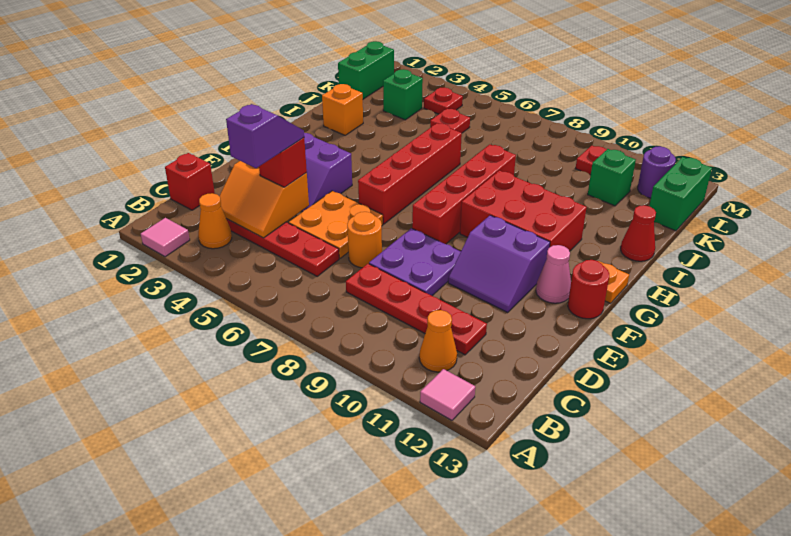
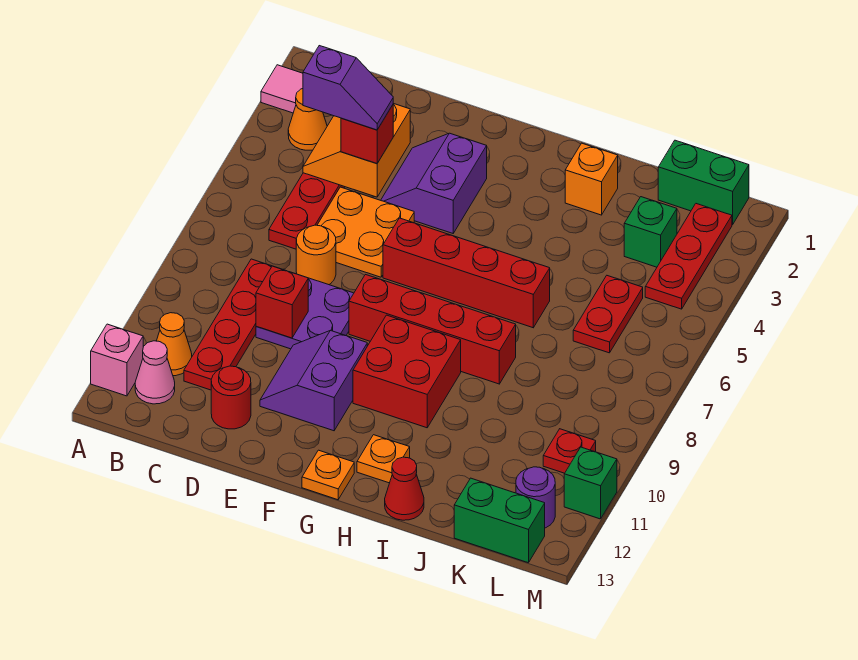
pink 1x1 tile [420,369,475,420] -> pink 1x1 brick [91,324,143,396]
red 1x1 brick [165,153,215,210] -> red 1x1 brick moved to [256,266,308,338]
pink 1x1 cone [536,245,571,303] -> pink 1x1 cone moved to [135,341,175,404]
red 1x1 round brick [568,260,609,319] -> red 1x1 round brick moved to [211,366,251,429]
red 2x3 brick [460,170,587,251] -> red 2x2 brick [353,315,461,428]
none -> orange 1x1 plate [357,435,410,483]
red 1x1 plate [430,109,470,133] -> red 1x2 plate [573,276,643,353]
green 1x1 brick [588,149,636,206] -> green 1x1 brick moved to [564,447,617,519]
red 1x1 plate [424,87,463,114] -> red 1x3 plate [645,204,732,309]

